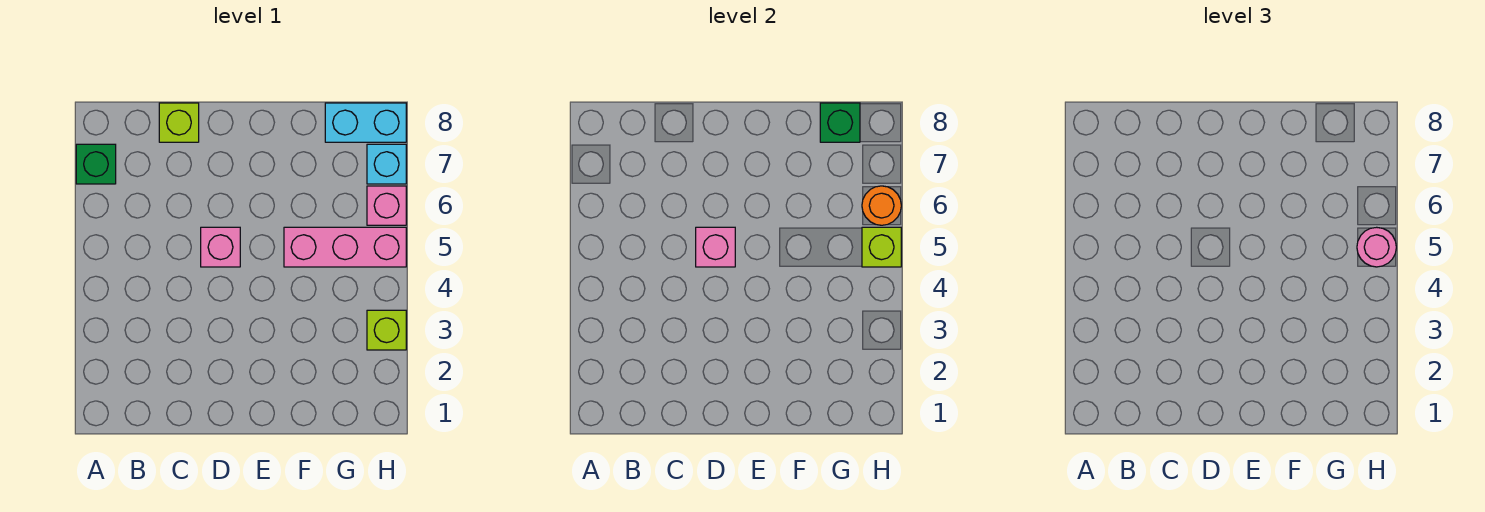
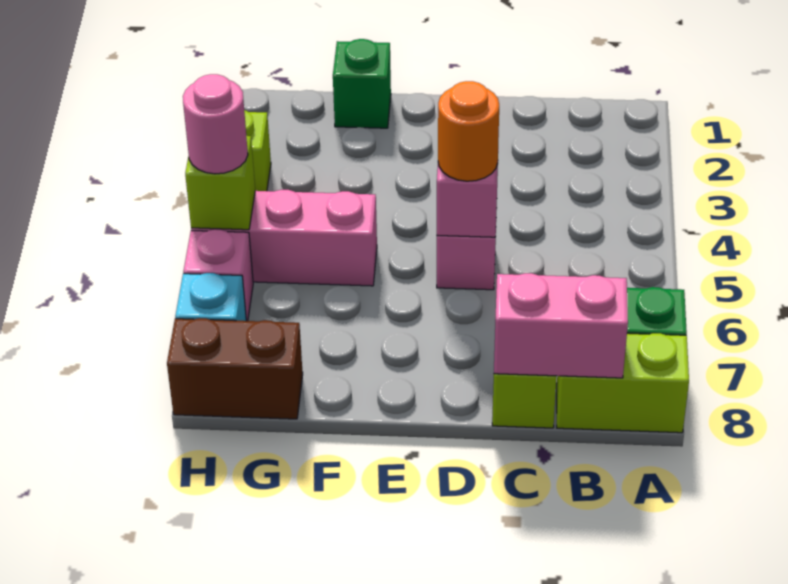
none -> lime 1x2 brick [557,333,689,433]
none -> pink 1x2 brick [494,273,628,378]
cyan 1x2 brick [325,103,406,142] -> brown 1x2 brick [167,318,303,419]
green 1x1 brick [820,103,860,142] -> green 1x1 brick moved to [333,39,391,128]
orange 1x1 round brick [862,186,901,225] -> orange 1x1 round brick moved to [438,81,499,181]

